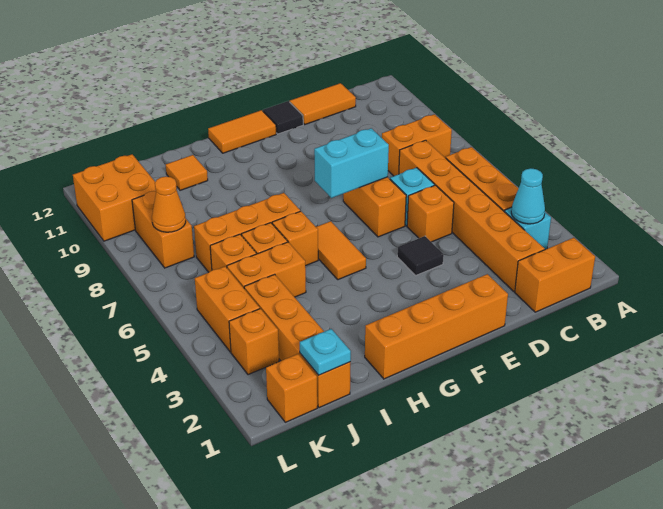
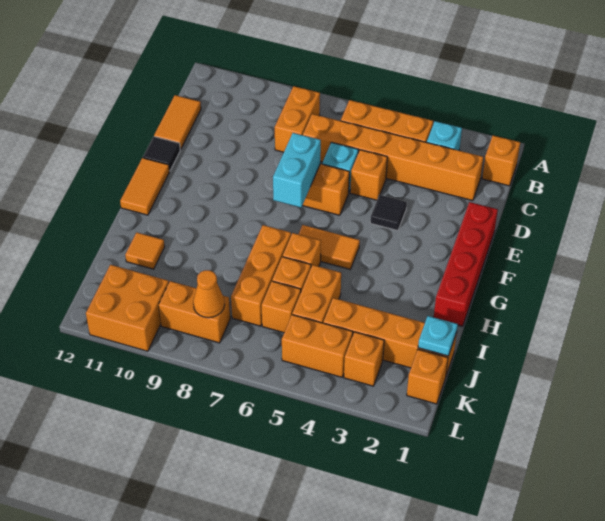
orange 1x2 brick [515,238,595,312] -> orange 1x1 brick [482,136,520,186]
cyan 1x1 cone [511,168,545,224] -> none
orange 1x4 brick [365,274,508,379] -> red 1x4 brick [434,202,498,326]

